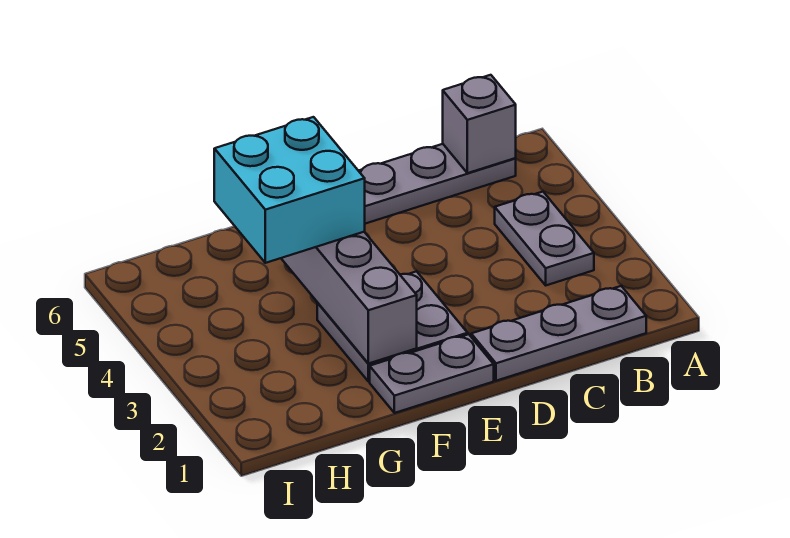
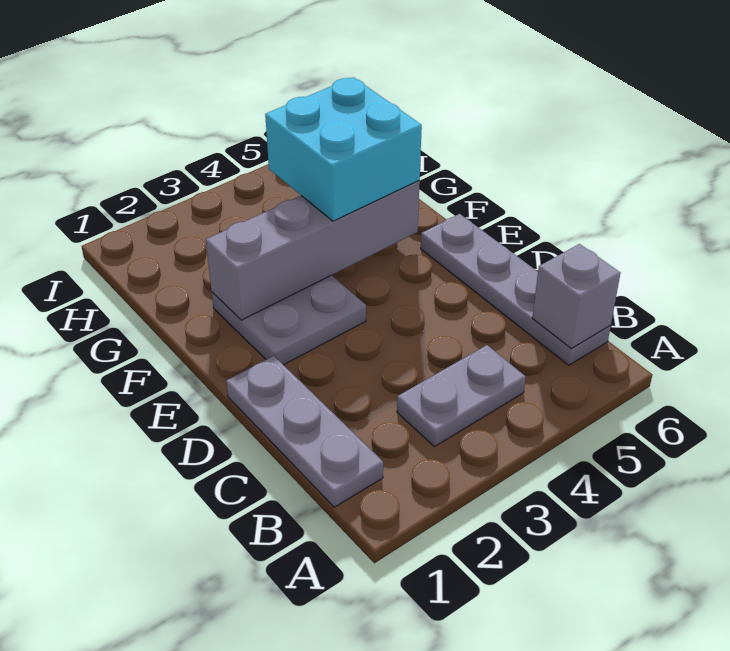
grey 1x2 plate [370,334,494,413] -> none

